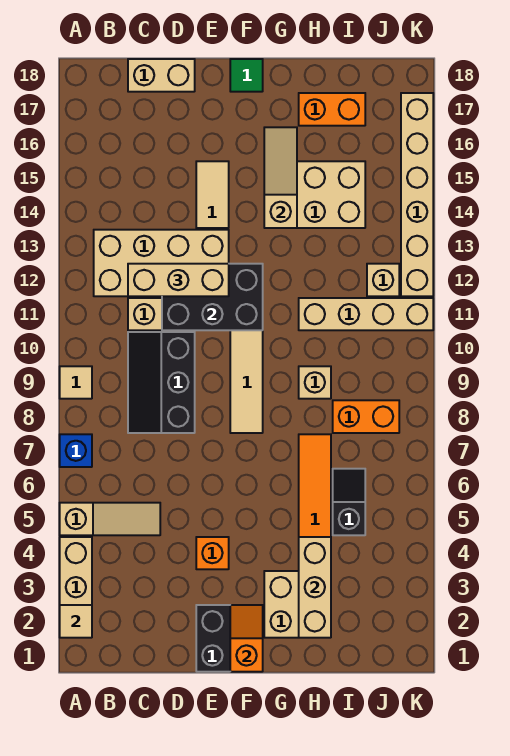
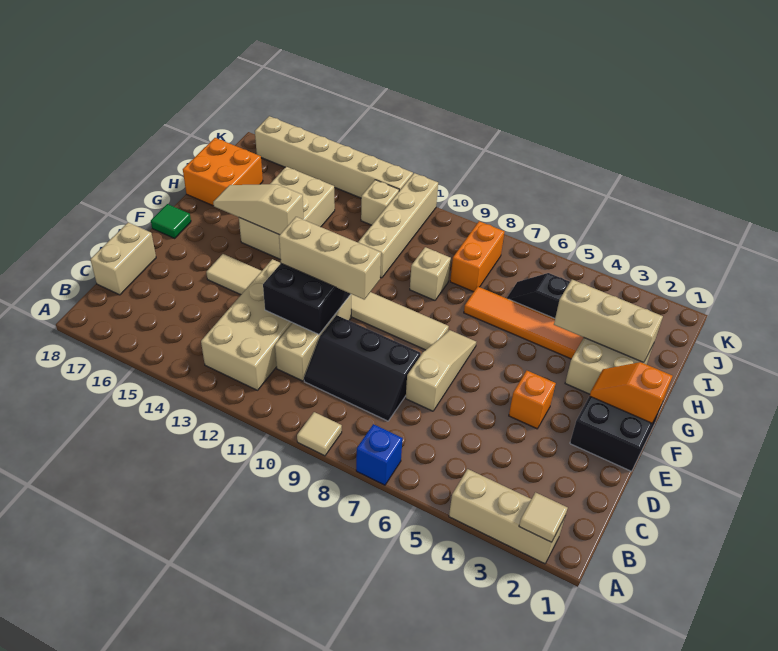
tan 1x3 slope [60,503,160,535] -> tan 1x3 slope moved to [406,330,476,411]
tan 1x3 brick [128,264,229,296] -> tan 1x3 brick turned to [279,217,381,299]
orange 1x2 brick [299,93,365,126] -> orange 2x2 brick [183,138,263,206]

